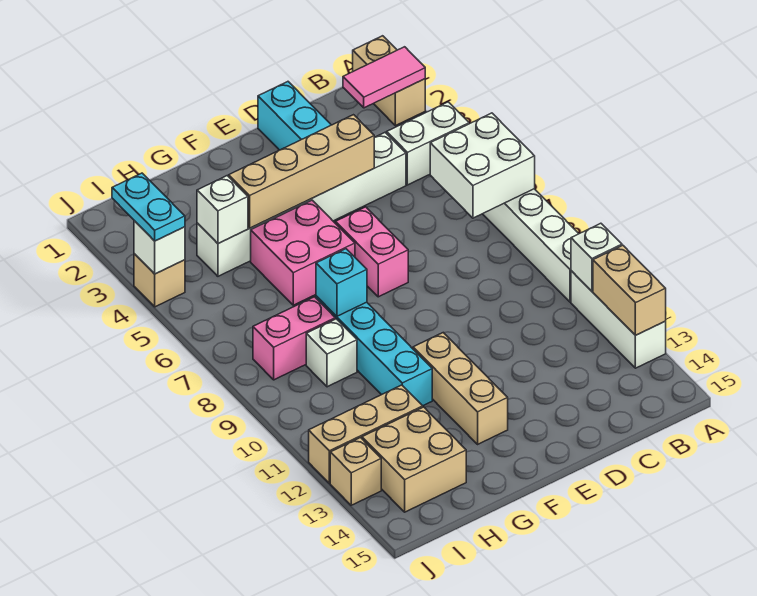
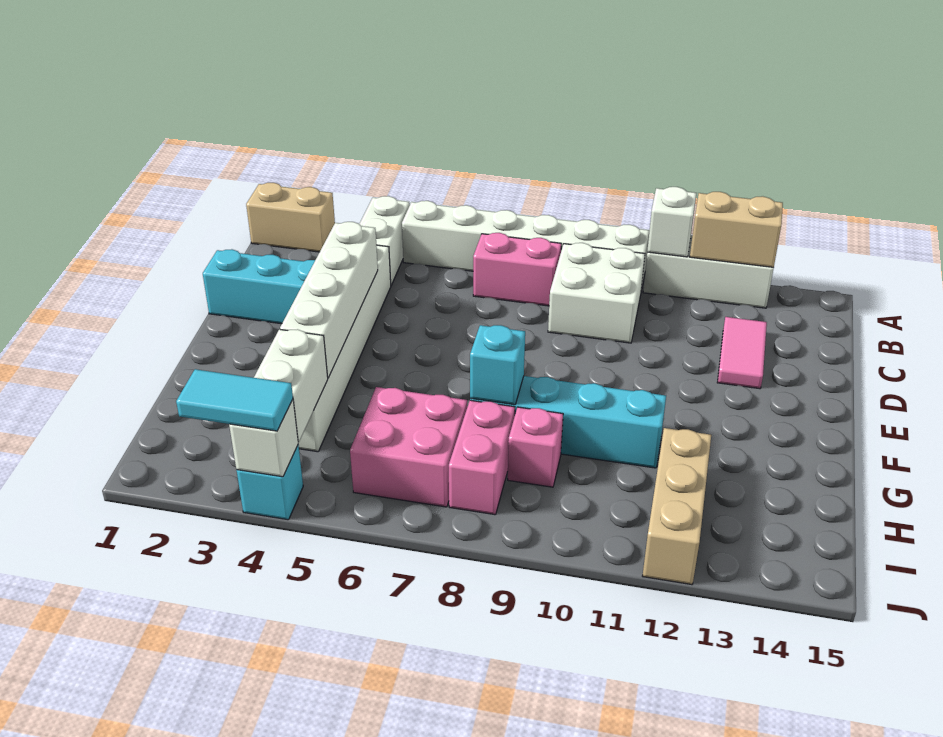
pink 1x2 tile [343,47,425,108] -> pink 1x2 tile moved to [717,317,767,389]
white 2x2 brick [430,113,535,218] -> white 2x2 brick moved to [548,243,645,343]
tan 1x4 brick [229,115,374,228] -> white 1x4 brick [280,222,378,378]
pink 1x2 brick [336,207,408,297] -> pink 1x2 brick moved to [473,233,561,306]
pink 2x2 brick [251,200,355,305] -> pink 2x2 brick moved to [350,387,467,507]
tan 1x3 brick [413,333,508,444] -> none
white 1x1 brick [197,176,248,244] -> white 1x2 brick [254,329,328,442]
white 1x1 brick [306,319,357,387] -> pink 1x1 brick [508,407,563,487]
tan 2x2 brick [362,407,466,512] -> none
cyan 1x2 plate [112,173,185,241] -> cyan 1x2 tile [176,369,293,431]
tan 1x1 brick [134,254,185,307] -> cyan 1x1 brick [237,445,303,520]
tan 1x1 brick [330,438,381,505] -> none

